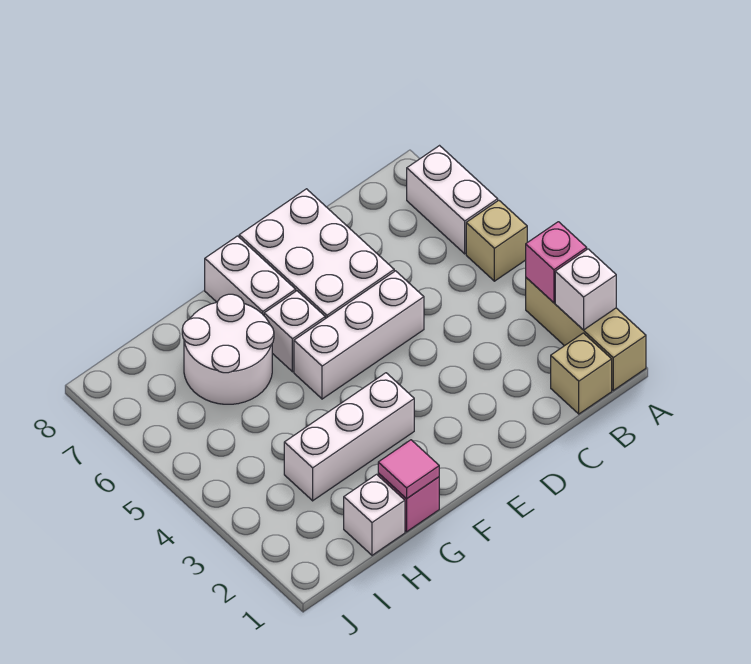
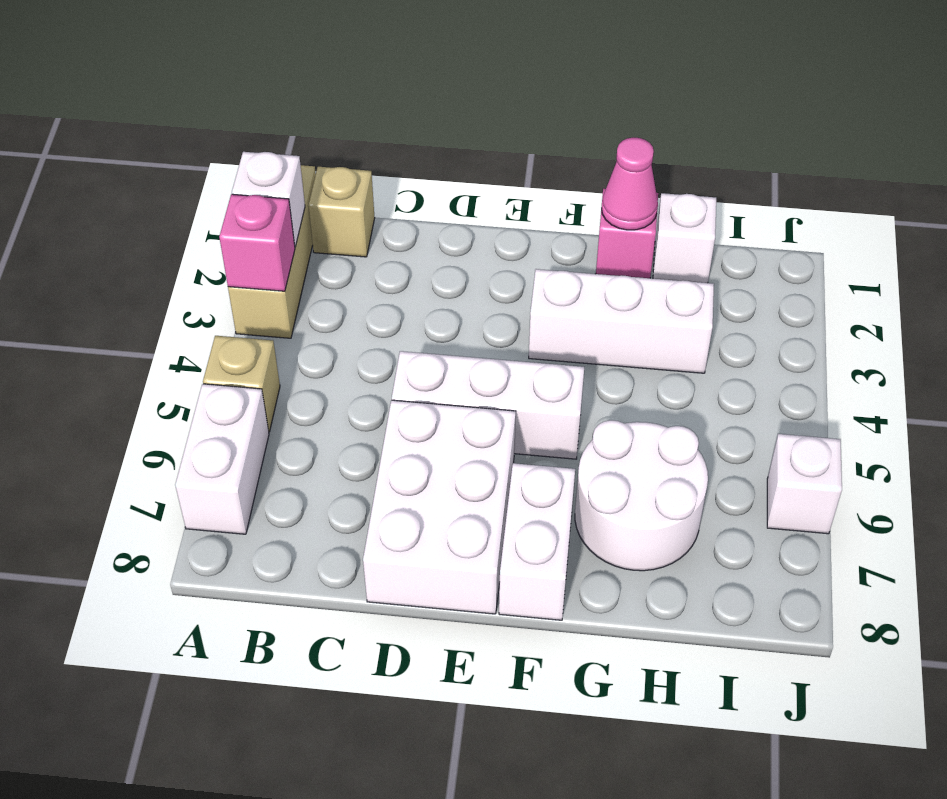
white 1x1 brick [264,291,325,372] -> white 1x1 brick moved to [767,434,842,534]
pink 1x1 tile [378,440,439,499] -> pink 1x1 cone [601,137,658,230]

